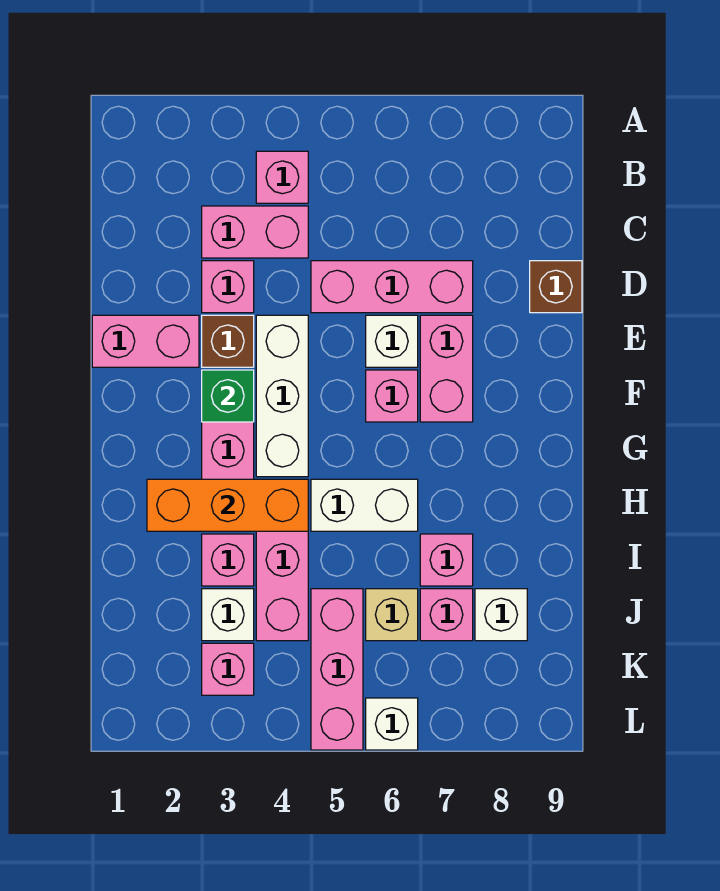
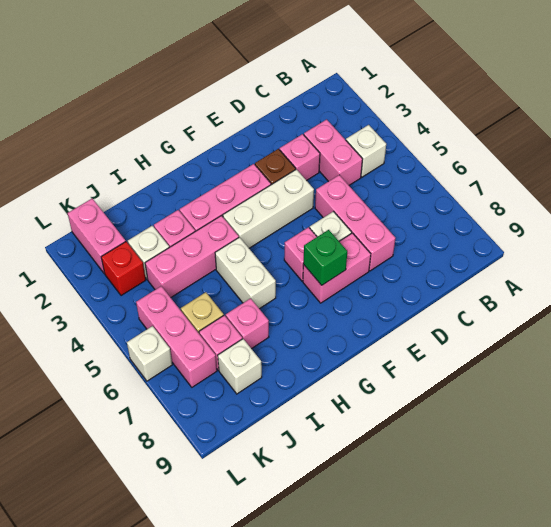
pink 1x1 brick [256,151,308,203] -> white 1x1 brick [346,125,386,177]
brown 1x1 brick [530,261,582,313] -> none
pink 1x2 brick [92,315,199,367] -> pink 1x2 brick moved to [68,198,126,274]
green 1x1 brick [202,370,254,422] -> green 1x1 brick moved to [303,230,347,285]
orange 1x3 brick [147,479,308,531] -> none
pink 1x3 brick [311,589,363,750] -> pink 1x3 brick turned to [136,286,217,387]
pink 1x1 brick [202,643,254,695] -> red 1x1 brick [101,242,146,296]

